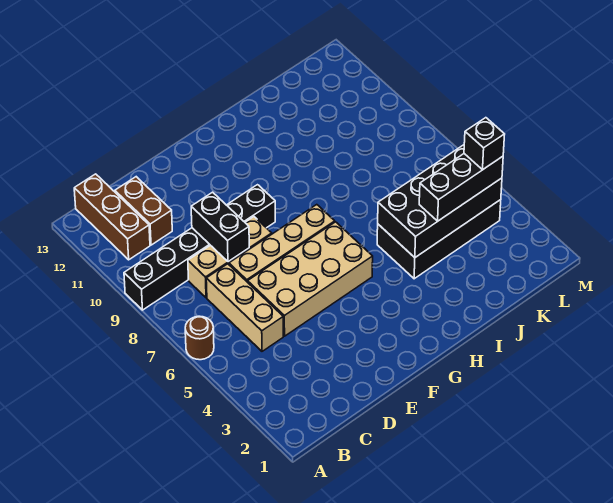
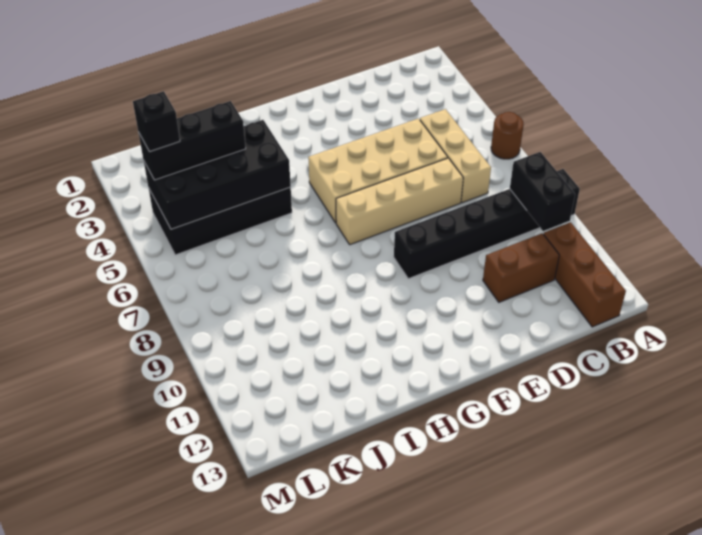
tan 1x3 brick [188,217,272,298] -> none
brown 1x2 brick [115,177,172,245] -> brown 1x2 brick turned to [483,233,559,302]
black 1x2 brick [191,192,249,262] -> black 1x2 brick moved to [510,152,575,231]

